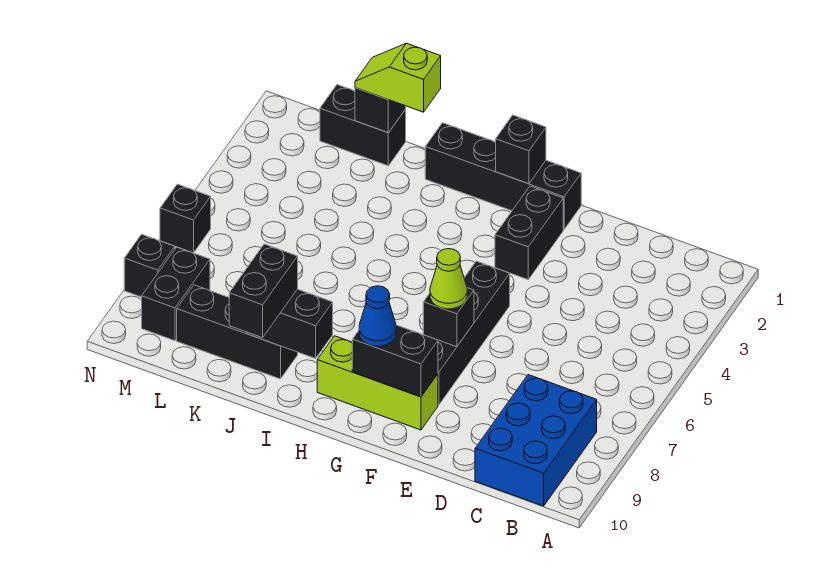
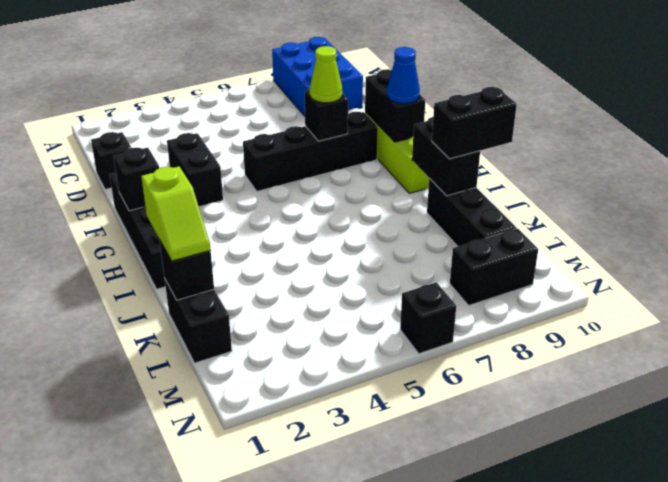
blue 2x3 brick [475,375,597,506] -> blue 2x3 brick turned to [272,37,363,116]
black 1x2 brick [495,186,563,280] -> black 1x2 brick turned to [167,133,223,207]
black 1x1 brick [124,234,175,297] -> black 1x1 brick moved to [91,132,131,189]

